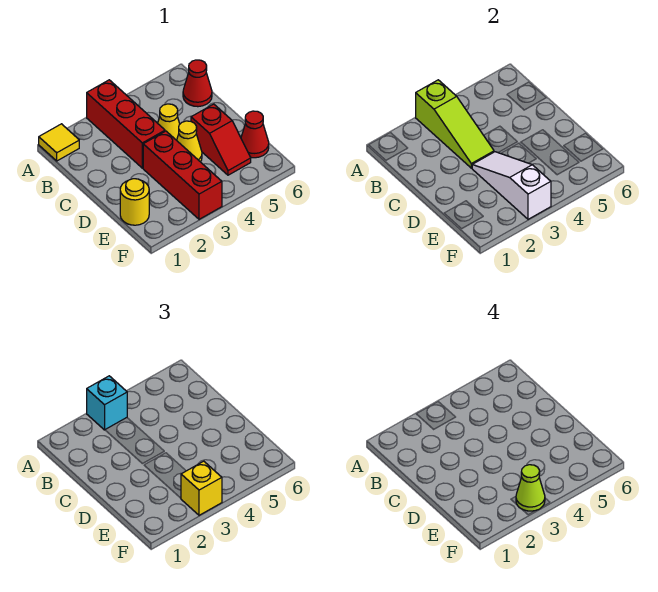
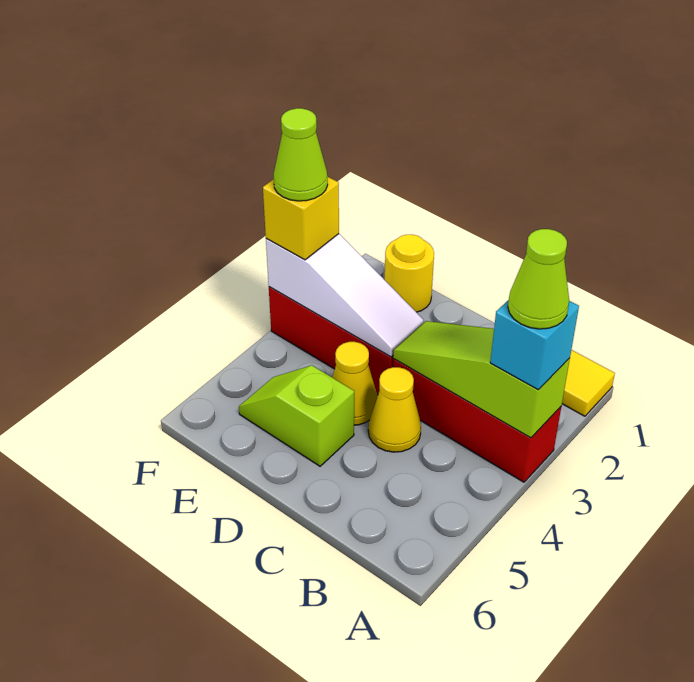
none -> lime 1x1 cone [508,229,569,329]
red 1x1 cone [183,60,212,107] -> none
red 1x2 slope [191,104,251,175] -> lime 1x2 slope [239,366,354,466]
red 1x1 cone [241,111,269,158] -> none

